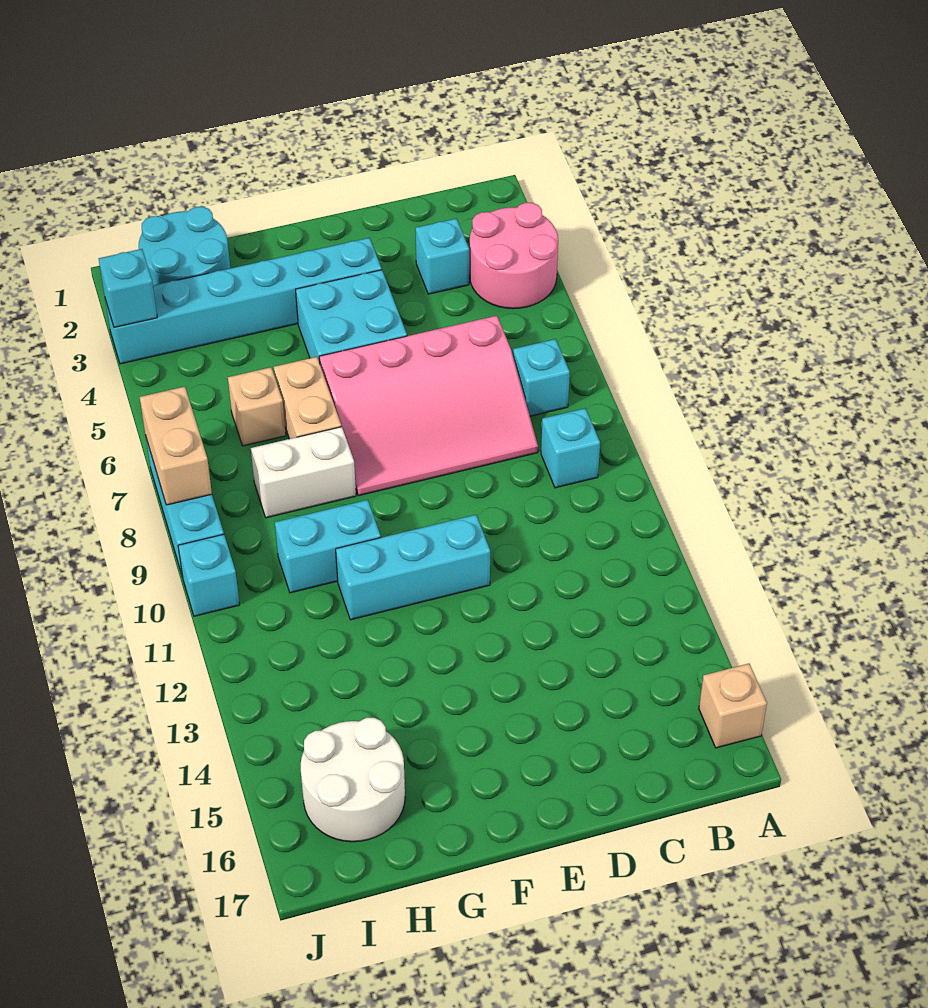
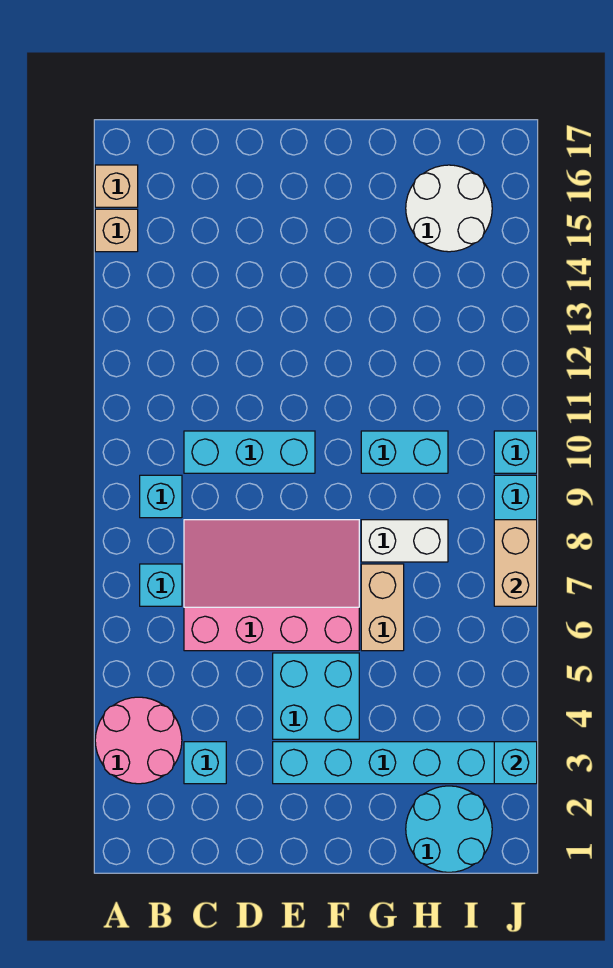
cyan 1x3 brick [336,515,490,620] -> cyan 1x3 brick moved to [184,431,315,473]
tan 1x1 brick [228,367,286,446] -> tan 1x1 brick moved to [95,209,138,252]

